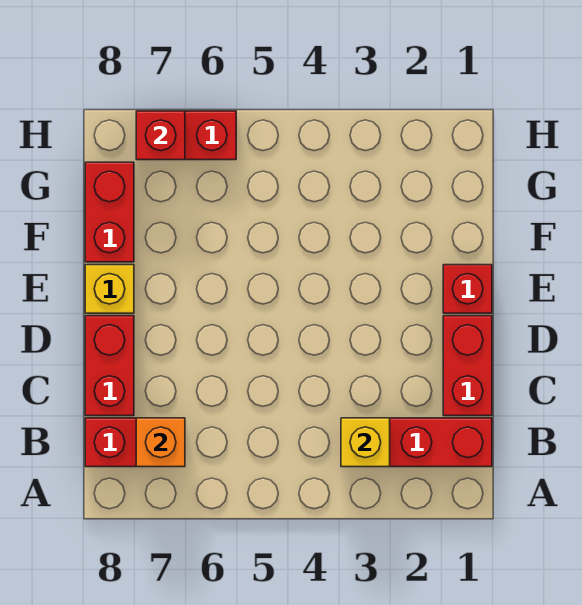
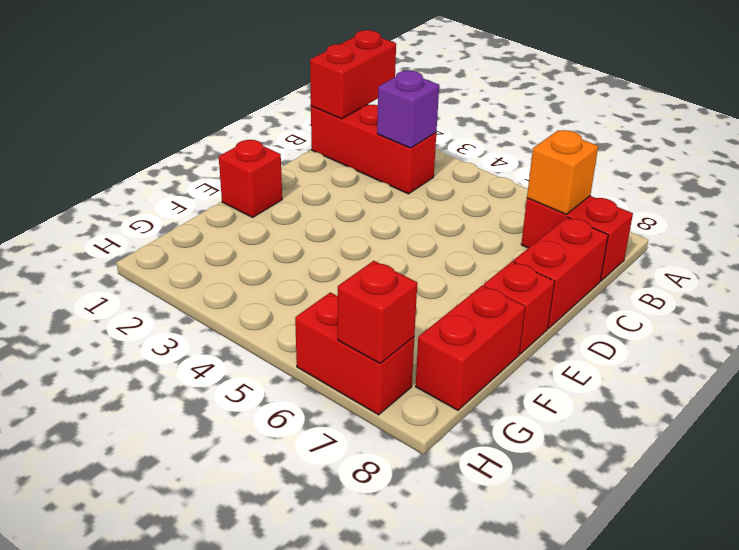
yellow 1x1 brick [341,418,390,467] -> purple 1x1 brick [377,71,439,148]
red 1x2 brick [443,316,492,416] -> red 1x2 brick moved to [310,30,396,119]
yellow 1x1 brick [85,265,134,313] -> red 1x1 brick [484,261,555,354]

